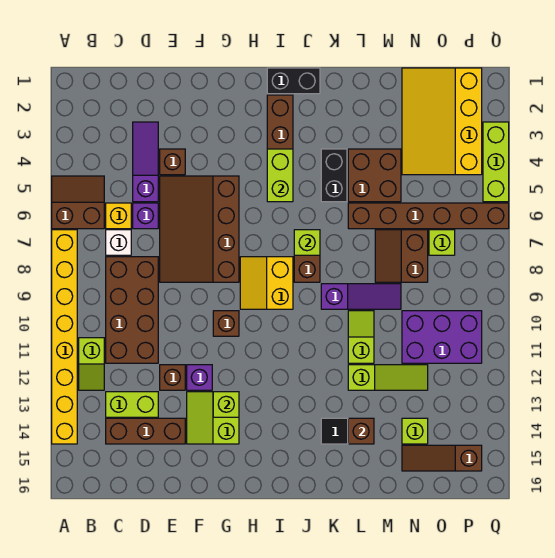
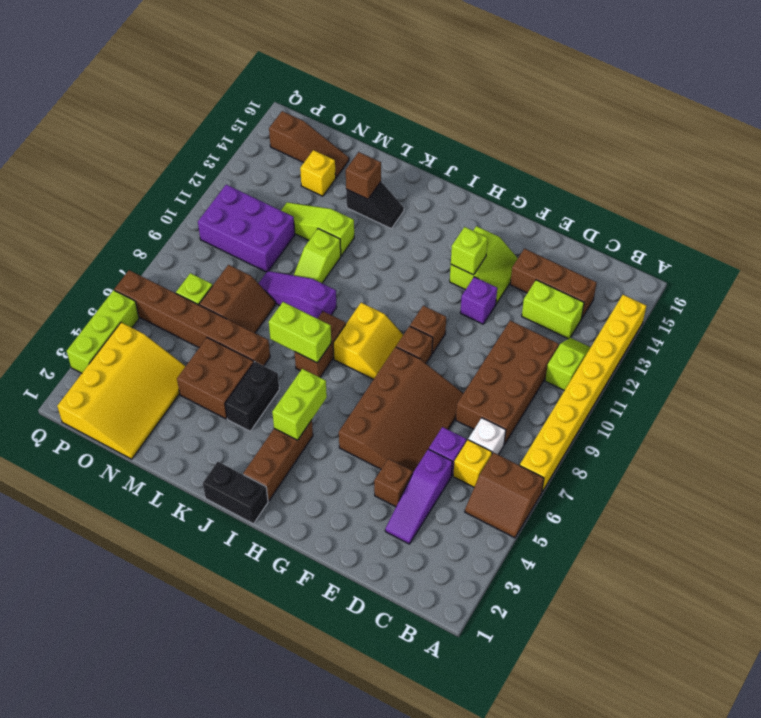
brown 1x1 brick [160,365,185,390] -> brown 1x1 brick moved to [396,326,433,363]
lime 1x1 brick [294,230,320,255] -> lime 1x2 brick [269,302,331,363]
lime 1x1 brick [402,418,428,444] -> yellow 1x1 brick [300,150,336,196]

